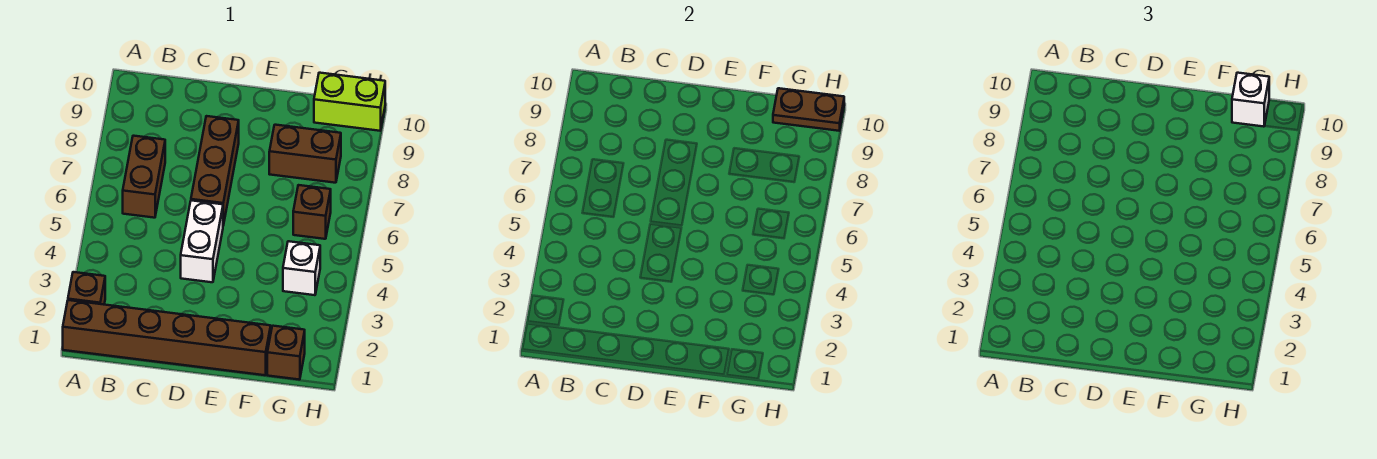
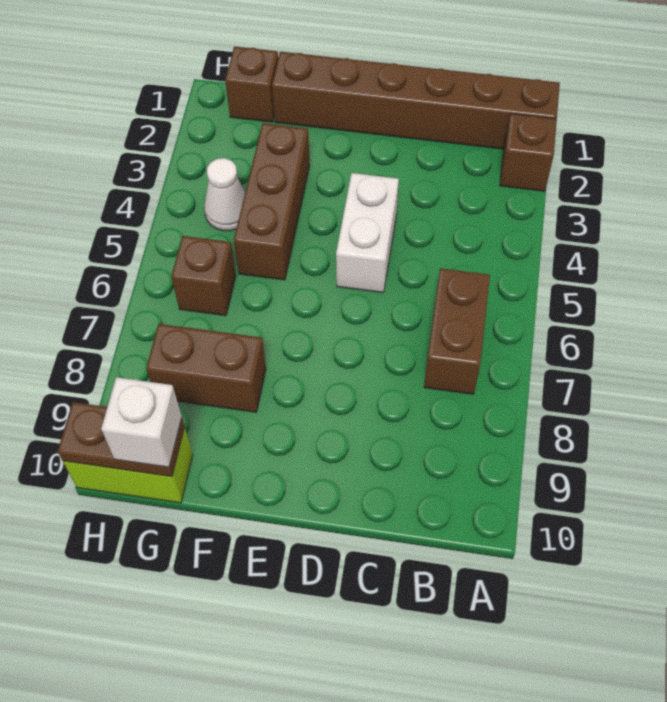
brown 1x3 brick [191,116,239,225] -> brown 1x3 brick moved to [234,123,310,280]
white 1x1 brick [283,241,320,295] -> white 1x1 cone [204,158,245,231]

